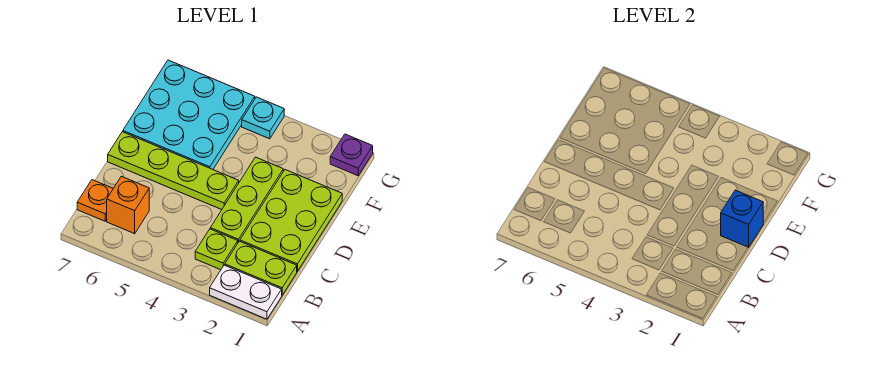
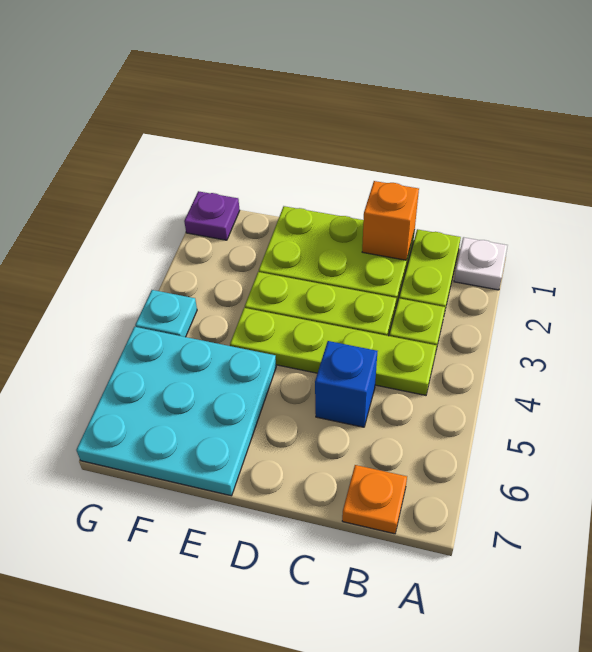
white 1x2 plate [210,265,282,319] -> white 1x1 plate [454,237,508,290]
orange 1x1 brick [107,176,149,234] -> orange 1x1 brick moved to [362,181,419,260]
blue 1x1 brick [721,190,763,247] -> blue 1x1 brick moved to [315,341,377,427]
lime 1x4 plate [108,132,239,210] -> lime 1x4 plate turned to [230,308,437,395]

